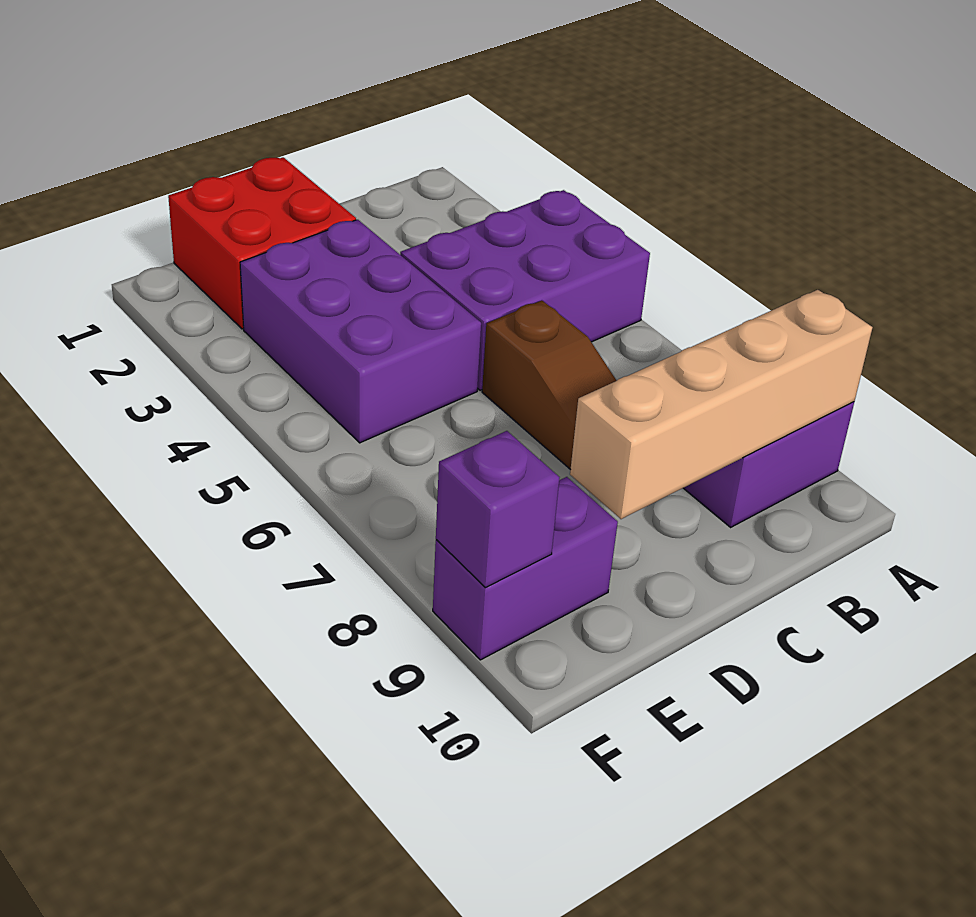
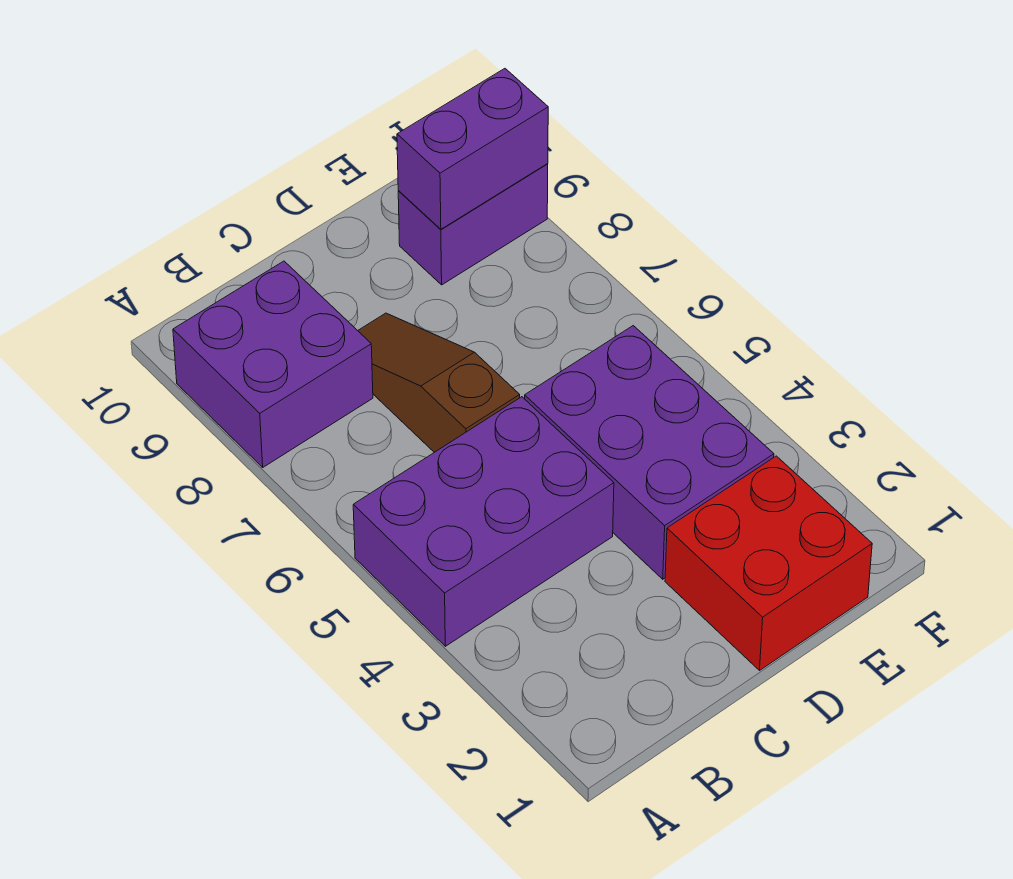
tan 1x4 brick [570,290,872,519] -> none
purple 1x1 brick [436,431,559,588] -> purple 1x2 brick [397,69,548,229]

